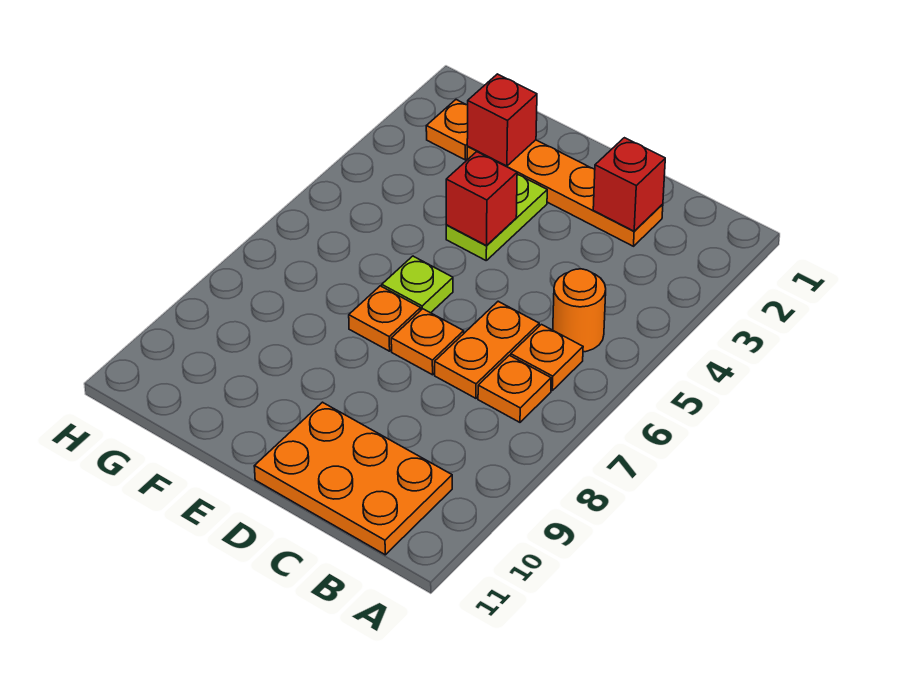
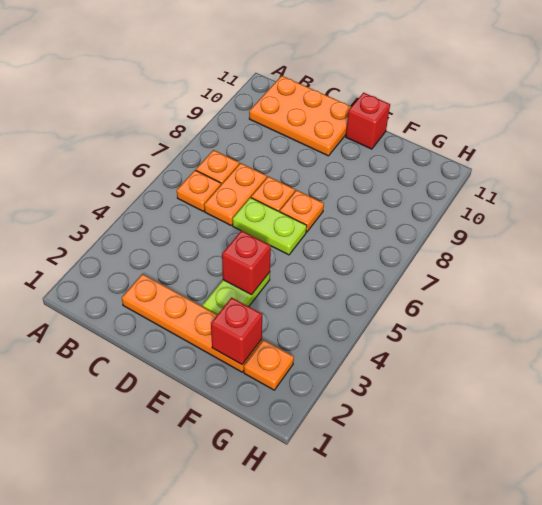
orange 1x1 round brick [553,269,606,352] -> none
red 1x1 brick [593,138,665,231] -> red 1x1 brick moved to [346,93,390,149]
lime 1x1 plate [382,256,453,313] -> lime 1x2 plate [233,197,307,255]

